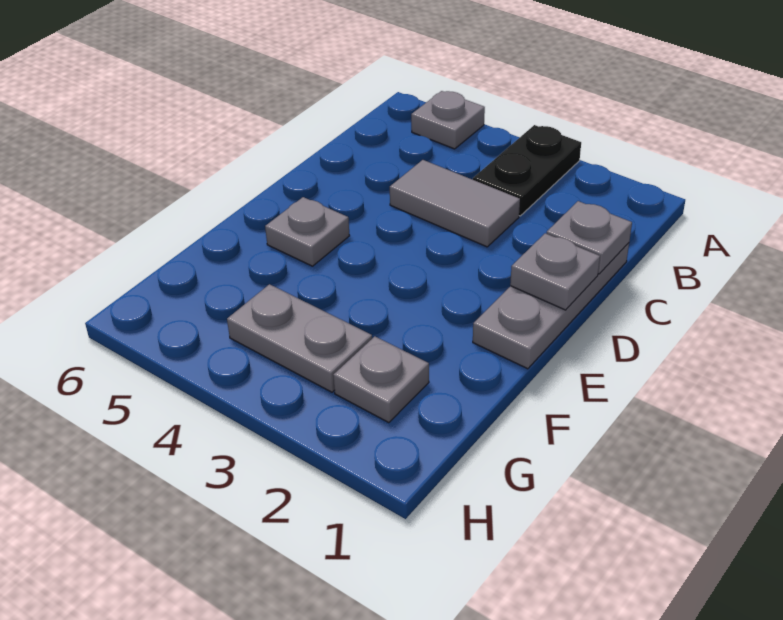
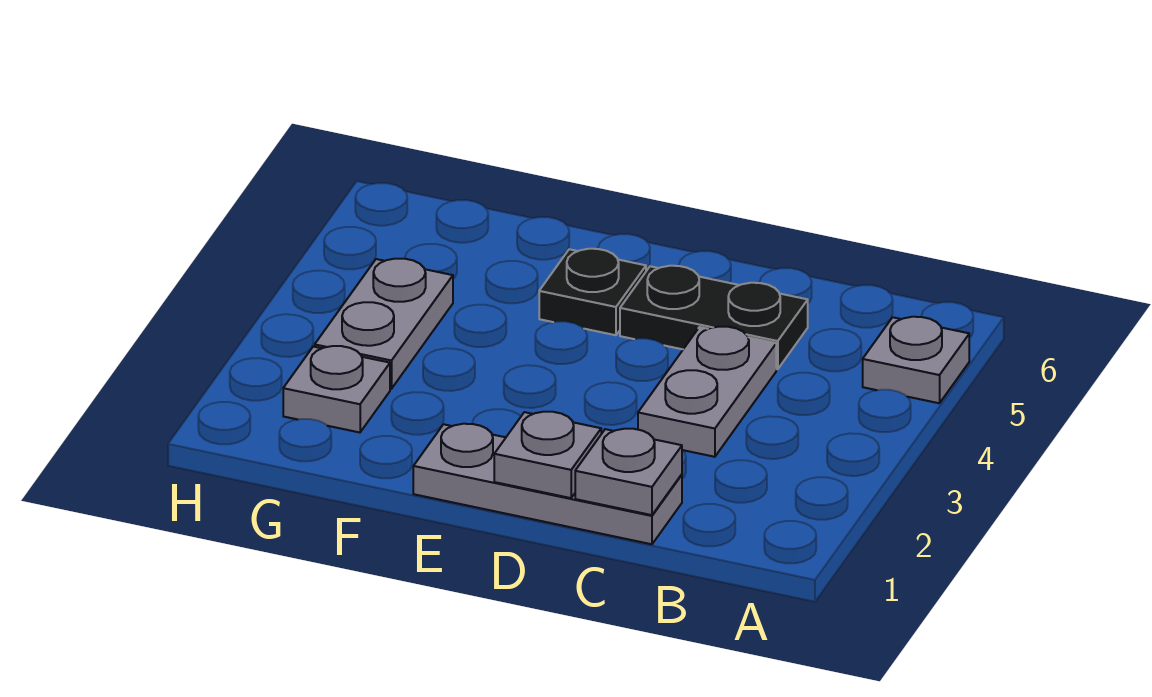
black 1x2 plate [473,125,581,216] -> black 1x2 plate moved to [620,266,808,369]
grey 1x2 tile [390,160,520,247] -> grey 1x2 plate [638,327,776,457]
grey 1x1 plate [265,197,350,266] -> black 1x1 plate [539,249,646,335]

